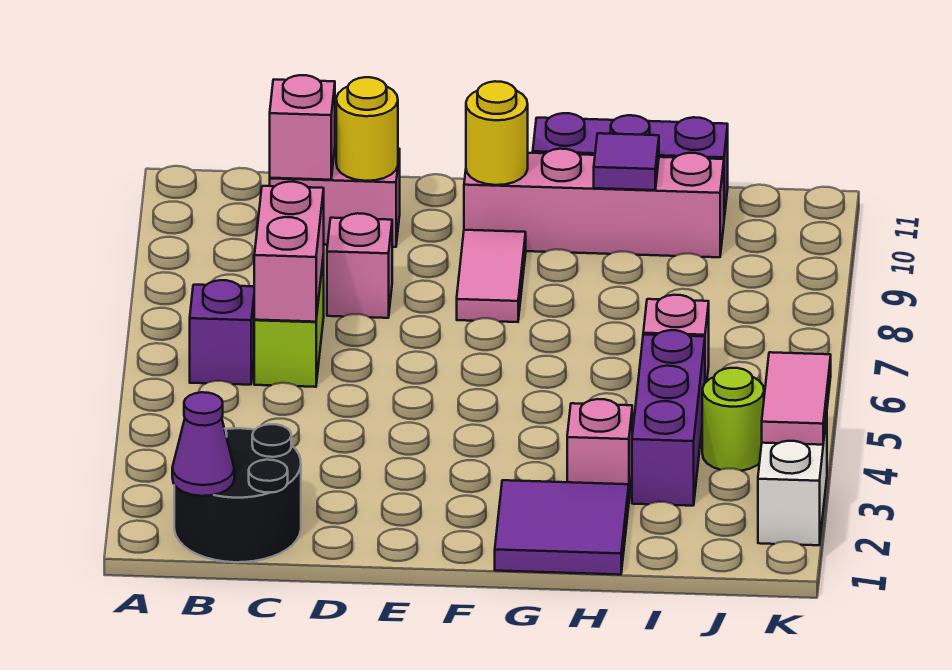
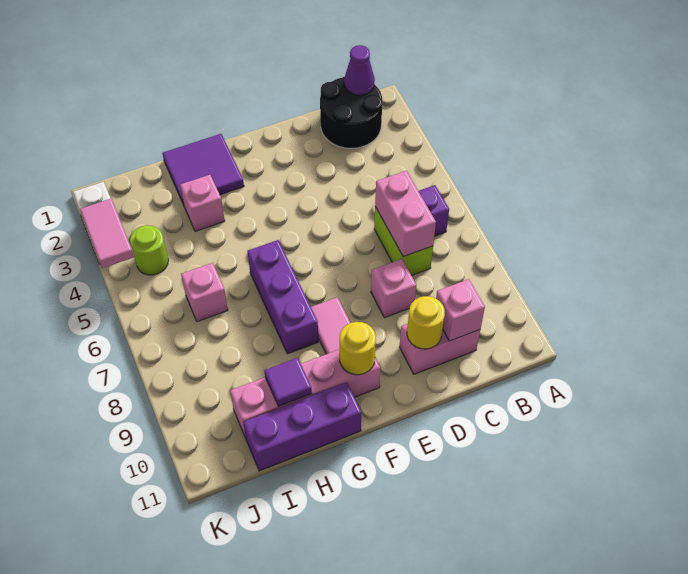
purple 1x3 brick [632,330,705,506] -> purple 1x3 brick moved to [248,240,318,354]

